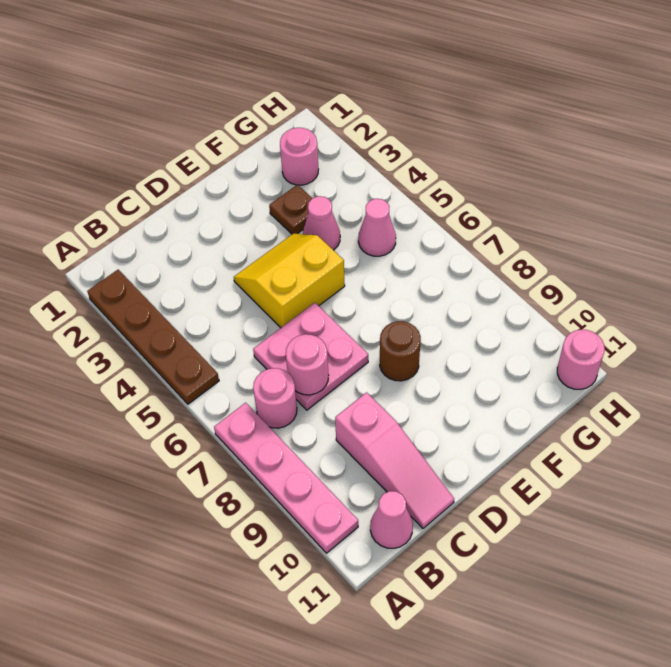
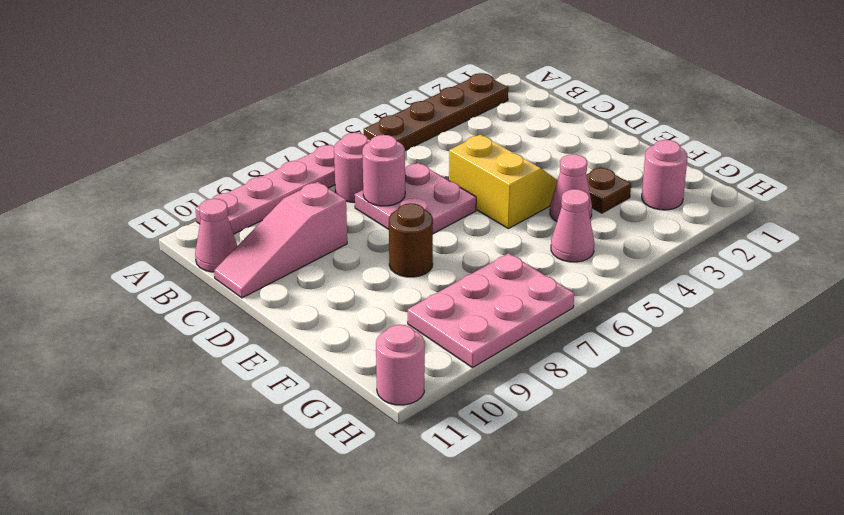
none -> pink 2x3 plate [408,253,574,368]

